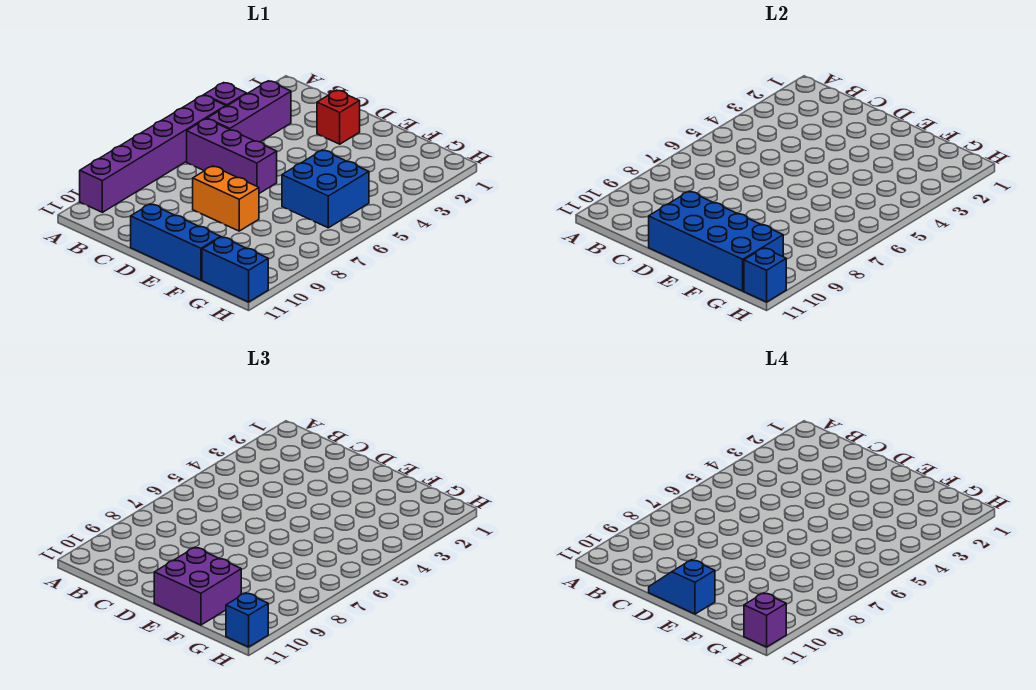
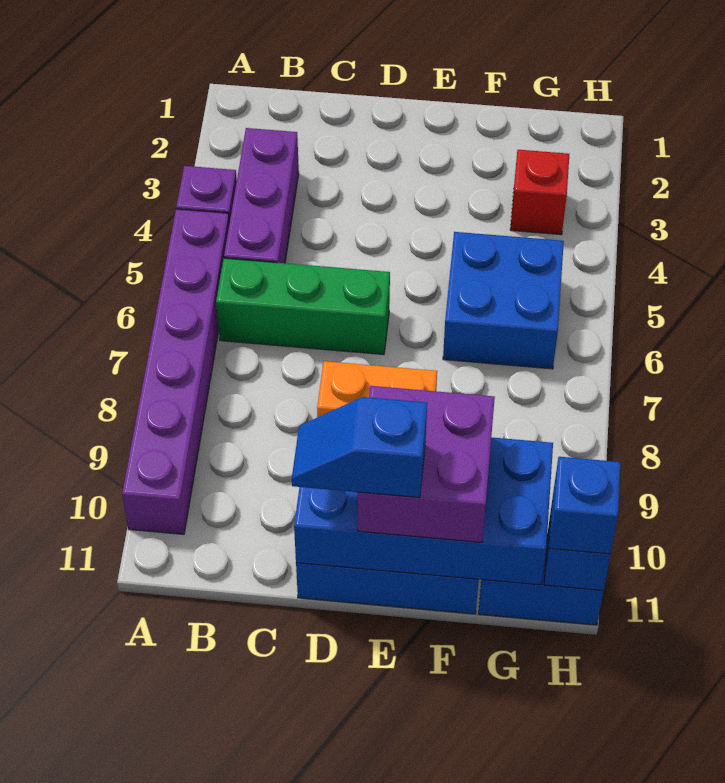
purple 1x3 brick [187,119,277,193] -> green 1x3 brick [216,258,390,355]
red 1x1 brick [317,90,360,144] -> red 1x1 brick moved to [510,150,569,235]
purple 1x1 brick [744,593,786,647] -> none

